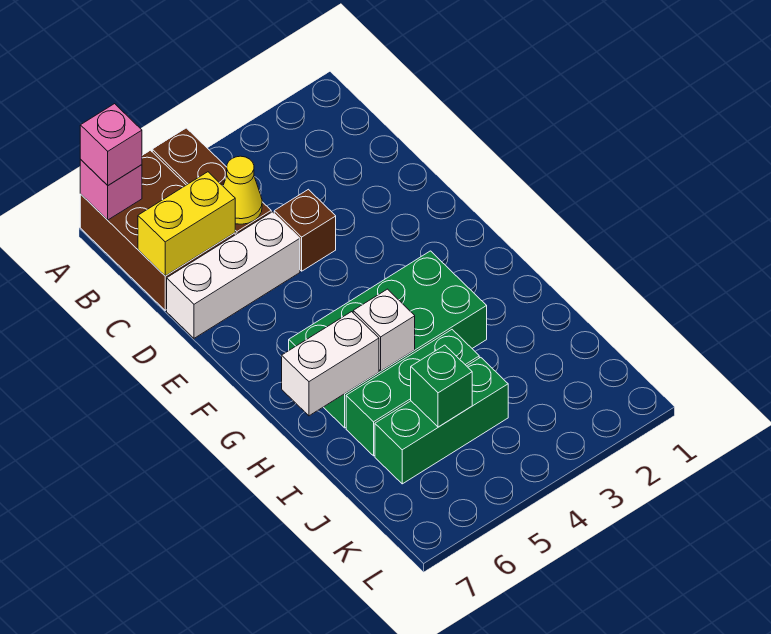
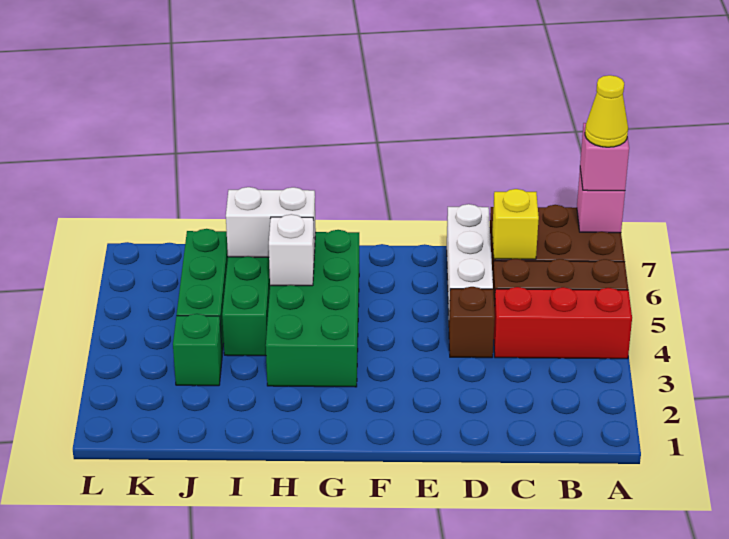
none -> red 1x3 brick [494,287,632,359]
yellow 1x1 cone [223,156,262,224] -> yellow 1x1 cone moved to [585,75,628,147]
yellow 1x2 brick [138,172,235,276] -> yellow 1x1 brick [492,189,539,259]
white 1x2 brick [282,312,379,416] -> white 1x2 brick turned to [226,187,316,257]
green 1x1 brick [411,345,472,427] -> green 1x1 brick moved to [173,314,222,386]

